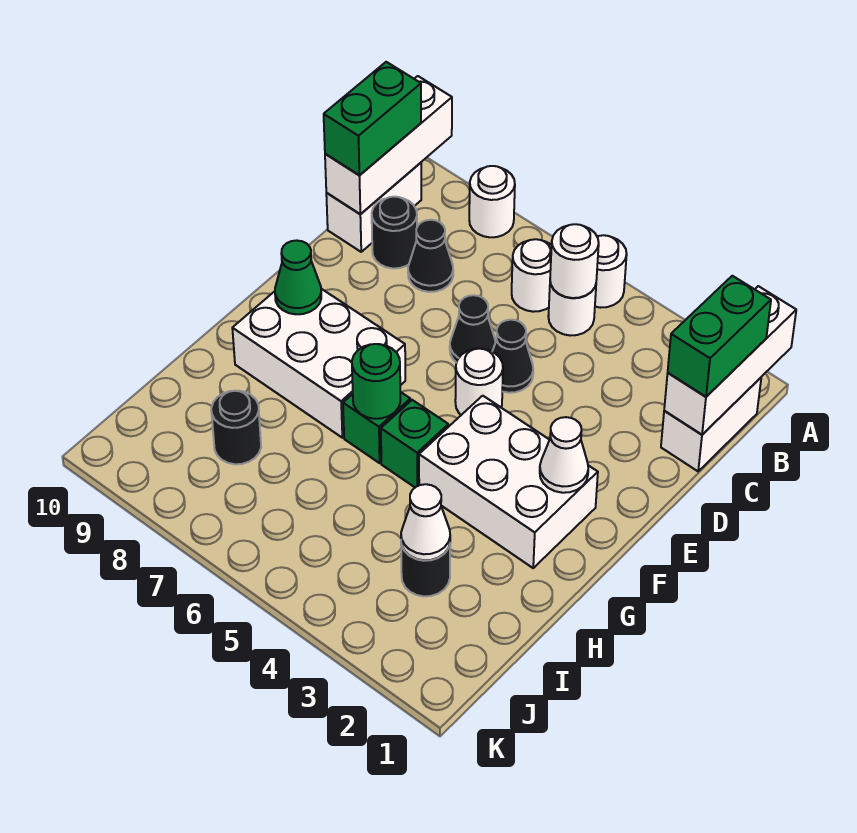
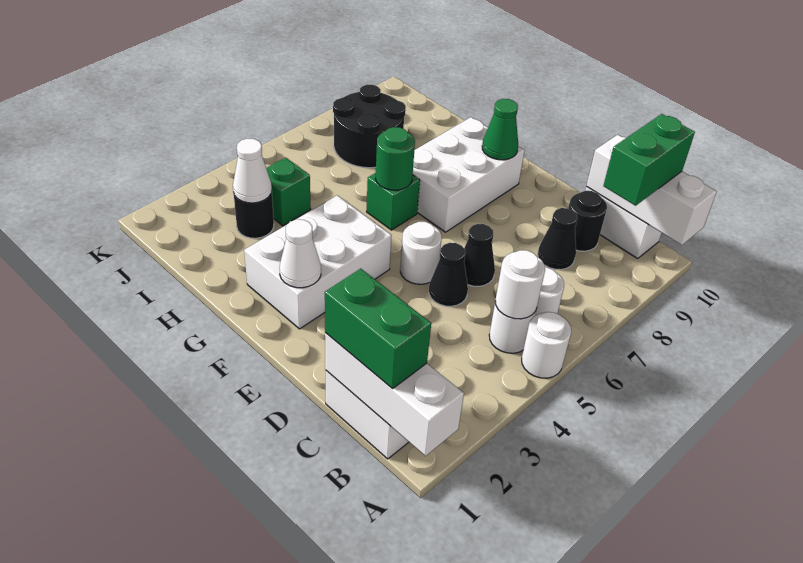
white 1x1 round brick [469,166,515,237] -> none
green 1x2 brick [324,62,421,175] -> green 1x2 brick turned to [603,114,695,206]
green 1x1 brick [381,400,448,487] -> green 1x1 brick moved to [266,158,311,226]
black 1x1 round brick [211,391,261,464] -> black 2x2 round brick [333,85,406,168]

